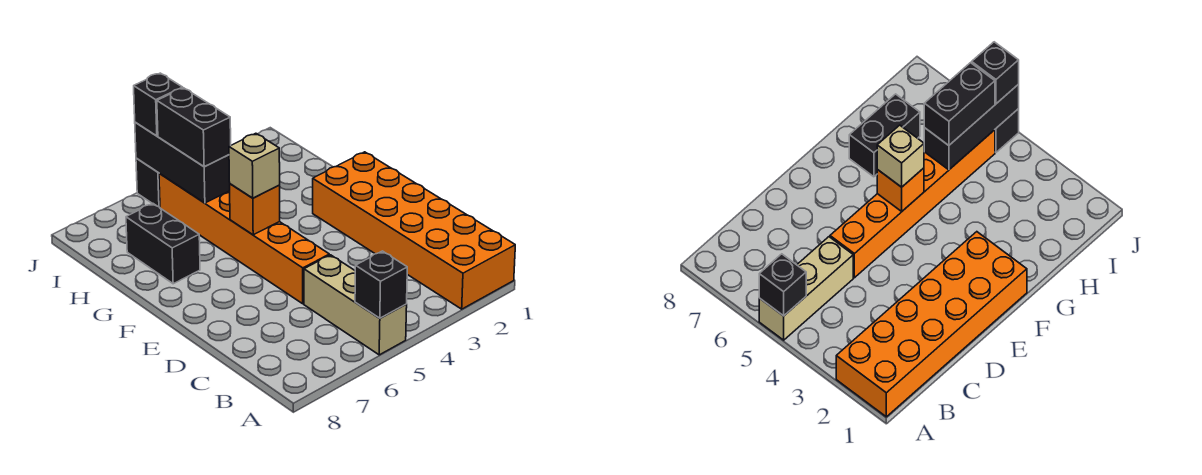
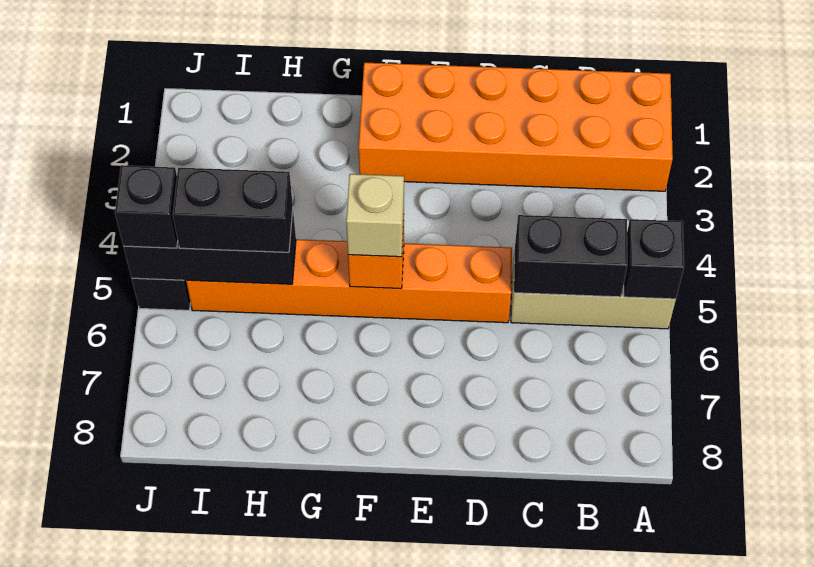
black 1x2 brick [126,204,200,284] -> black 1x2 brick moved to [514,215,627,297]

